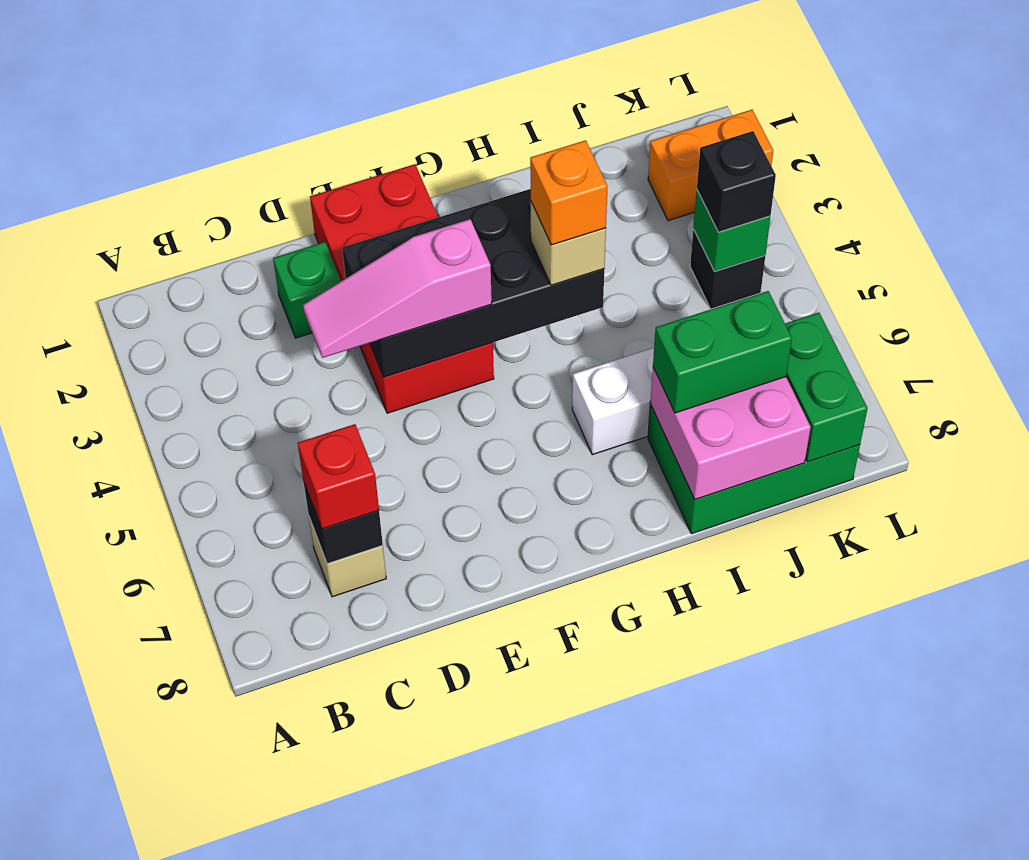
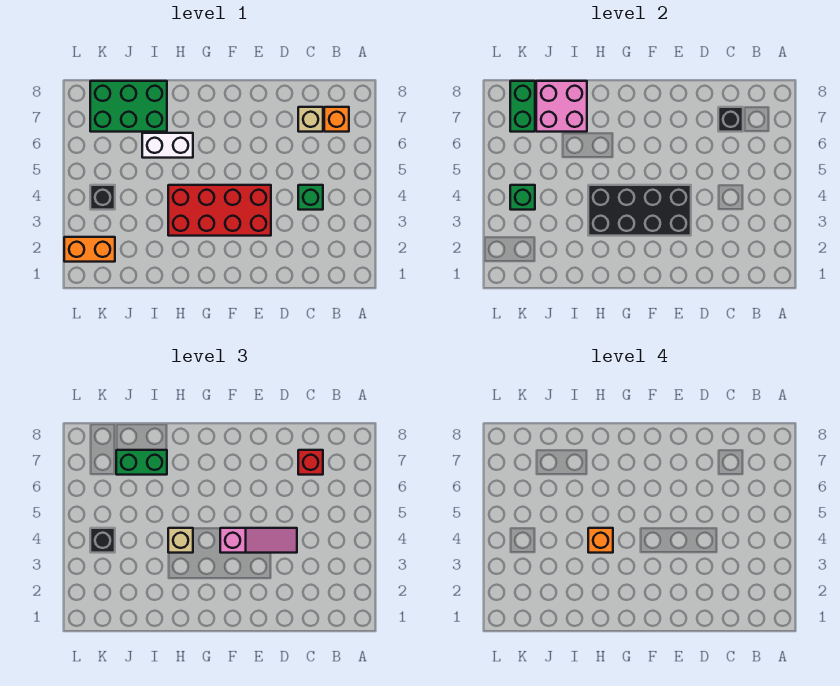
none -> orange 1x1 brick [324,107,349,132]
green 1x1 brick [273,242,341,338] -> green 1x1 brick moved to [298,185,323,210]
red 2x4 brick [310,164,494,413] -> red 2x4 brick turned to [168,185,271,236]

